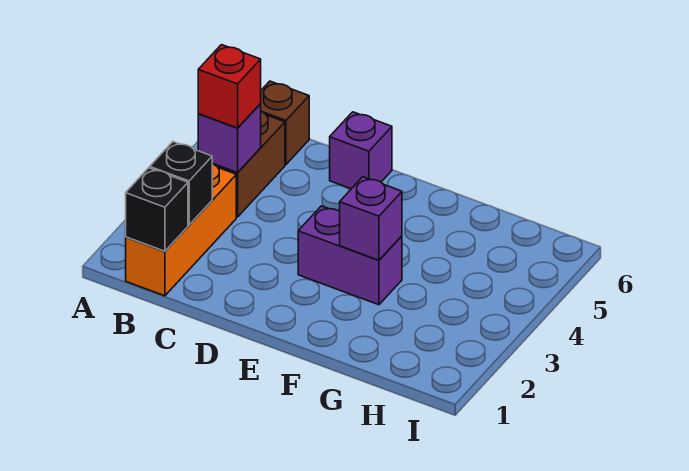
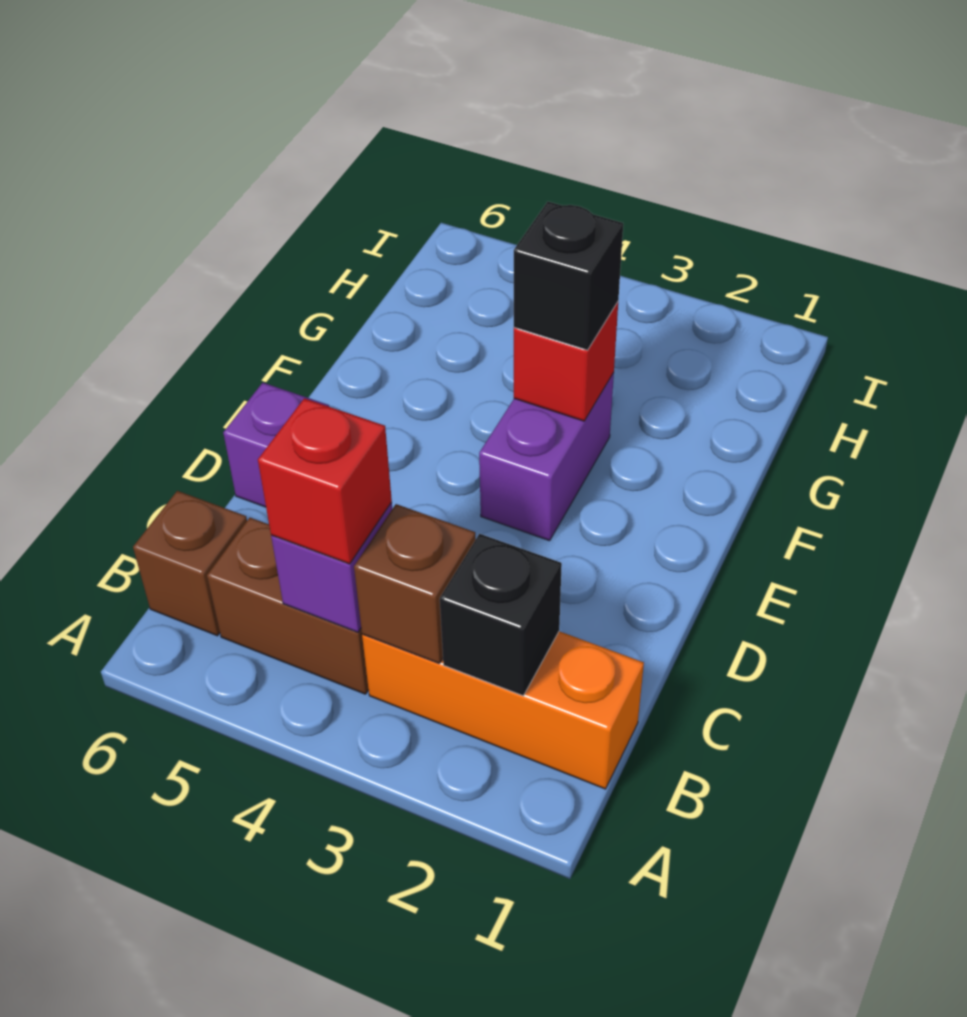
black 1x1 brick [125,168,188,251] -> black 1x1 brick moved to [514,202,623,350]
none -> brown 1x1 brick [354,504,476,663]
purple 1x1 brick [340,177,402,260] -> red 1x1 brick [514,302,618,421]

